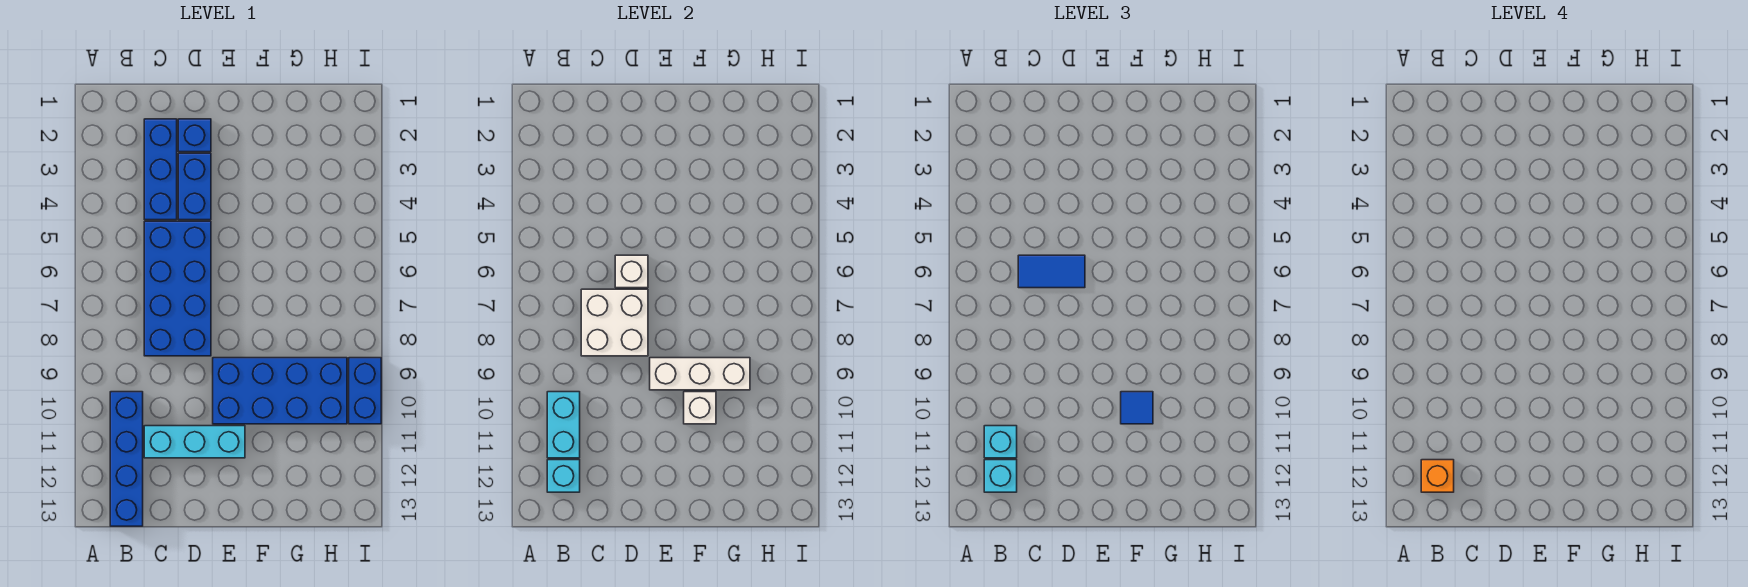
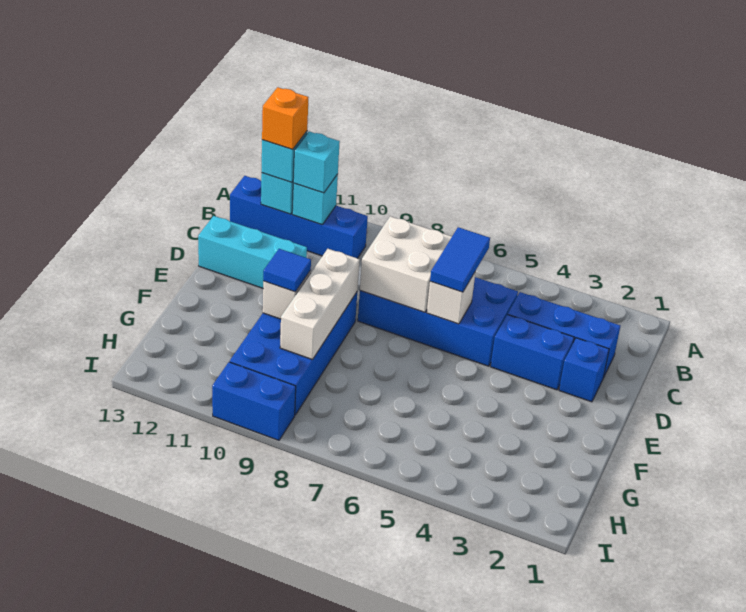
cyan 1x2 brick [547,392,580,458] -> cyan 1x1 brick [292,174,338,225]
cyan 1x3 brick [144,426,245,458] -> cyan 1x3 brick turned to [198,216,307,288]

